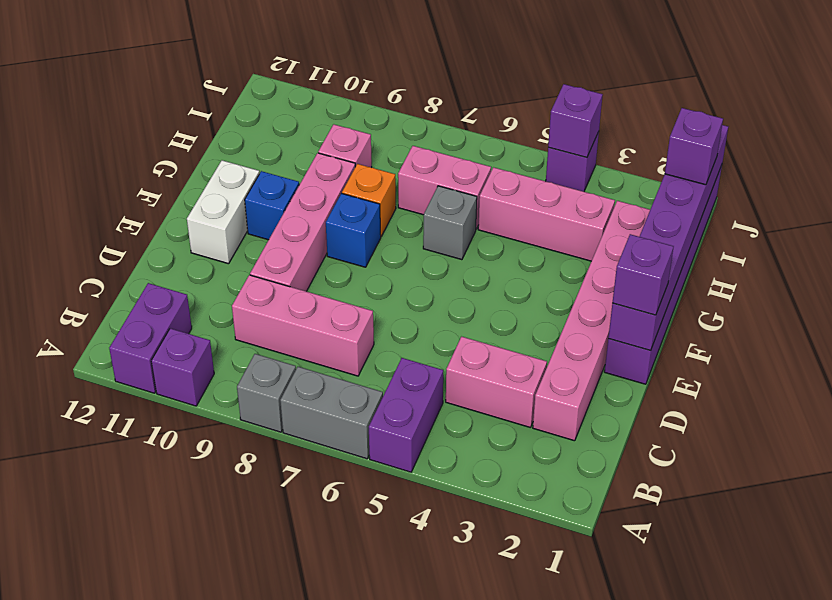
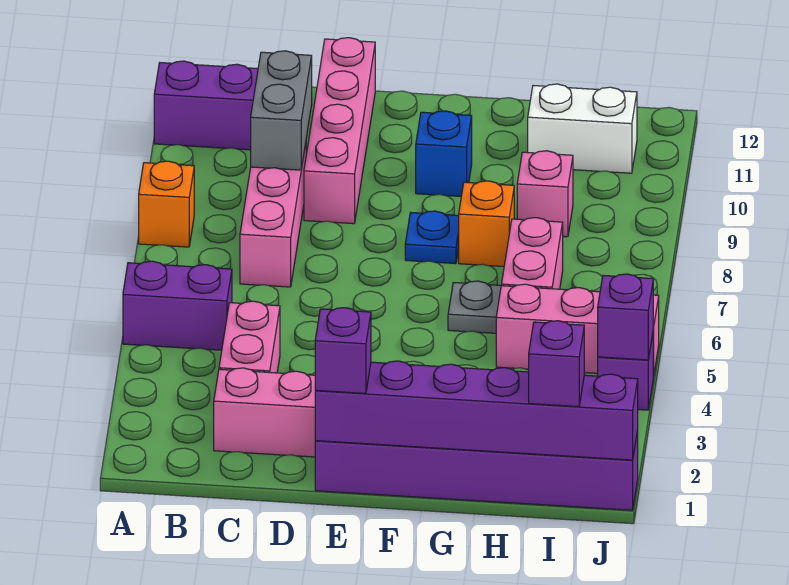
grey 1x2 brick [280,367,383,459] -> grey 1x2 brick moved to [251,51,312,170]
grey 1x1 brick [237,354,296,432] -> orange 1x1 brick [139,161,194,247]
purple 1x1 brick [151,328,214,406] -> none
pink 1x4 brick [250,153,355,291] -> pink 1x4 brick turned to [304,38,375,224]
white 1x2 brick [187,160,260,264] -> white 1x2 brick moved to [528,84,637,173]
blue 1x1 brick [326,193,381,267] -> blue 1x1 plate [405,211,459,264]
grey 1x1 brick [423,186,477,260] -> grey 1x1 plate [448,281,502,333]
pink 1x3 brick [478,167,615,261] -> pink 1x3 brick turned to [496,284,659,376]

